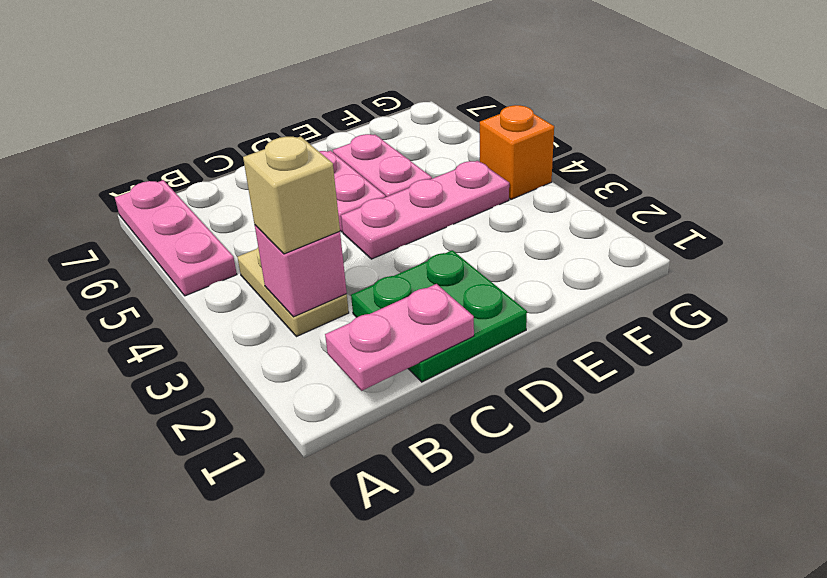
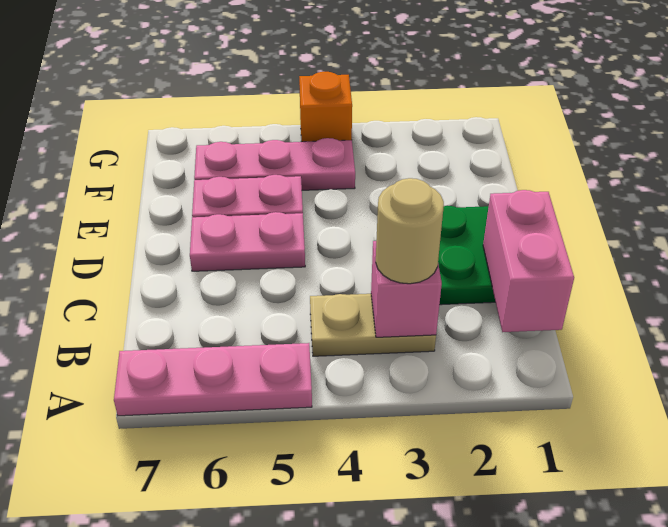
pink 1x2 plate [325,284,474,391] -> pink 1x2 brick [483,190,574,332]
tan 1x1 brick [243,137,340,254] -> tan 1x1 round brick [376,178,444,284]
pink 1x3 plate [341,161,509,259] -> pink 1x3 plate turned to [194,138,355,190]

